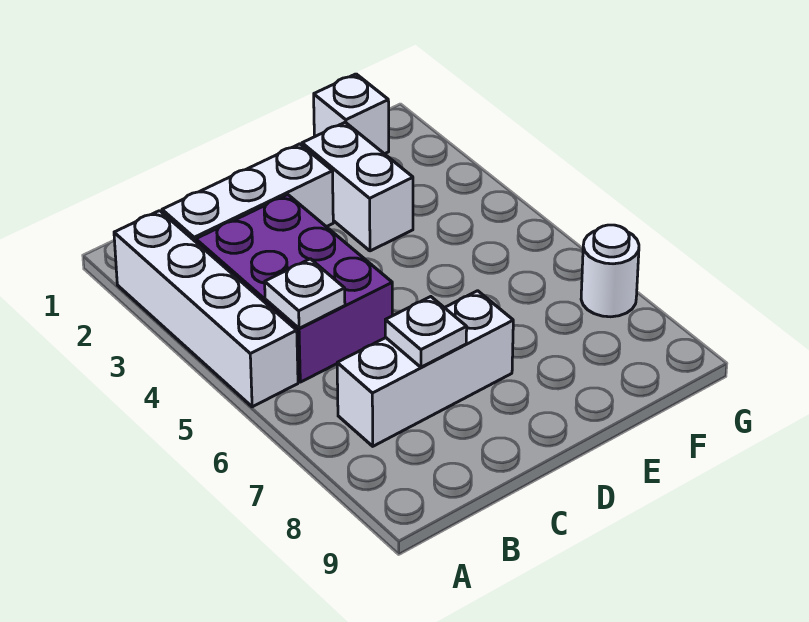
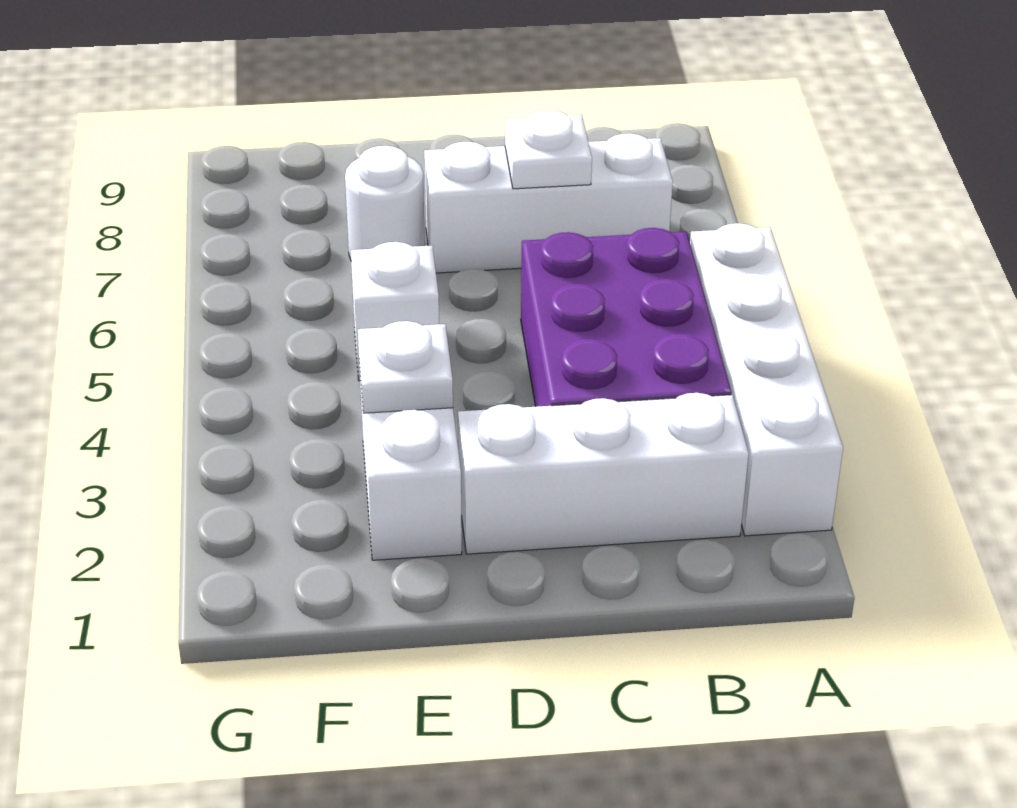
white 1x1 plate [265,259,345,328] -> white 1x1 plate moved to [358,321,453,413]
white 1x1 brick [314,74,389,154] -> white 1x1 brick moved to [351,242,439,381]
white 1x1 round brick [581,225,639,317] -> white 1x1 round brick moved to [345,146,425,260]

